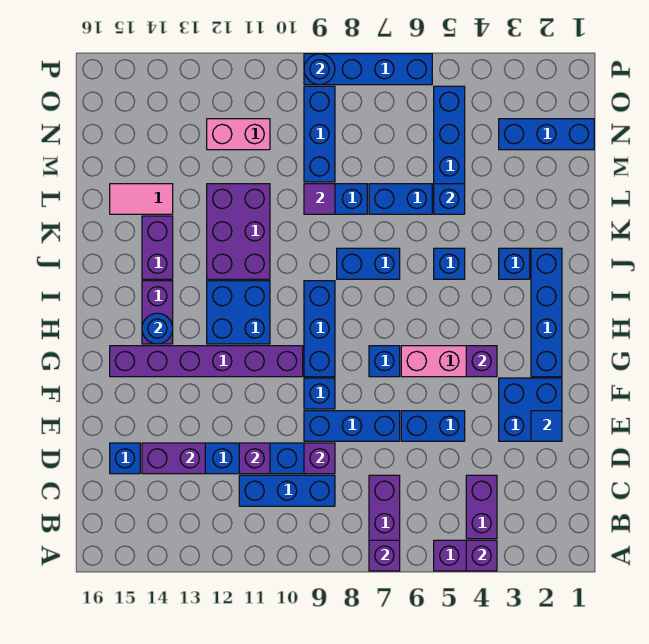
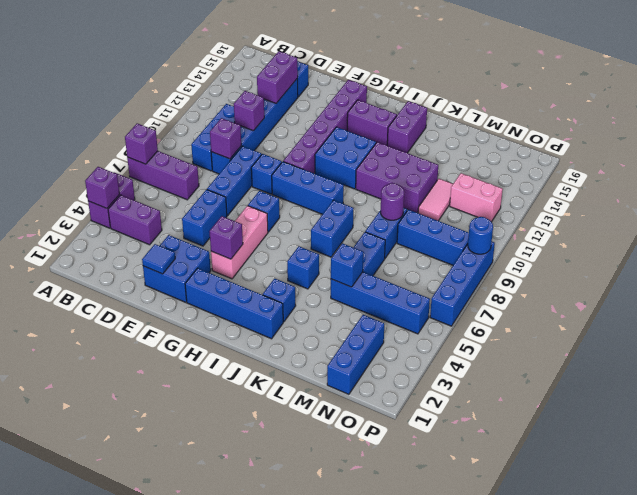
blue 1x1 round brick [142,313,173,344] -> none
purple 1x2 brick [142,216,173,279] -> purple 1x2 brick turned to [387,101,427,153]
purple 1x1 tile [304,184,335,214] -> purple 1x1 round brick [381,183,404,220]
pink 1x2 tile [110,184,173,214] -> pink 1x2 tile moved to [418,179,453,221]
pink 1x2 brick [207,119,270,150] -> pink 1x2 brick turned to [450,173,503,222]

